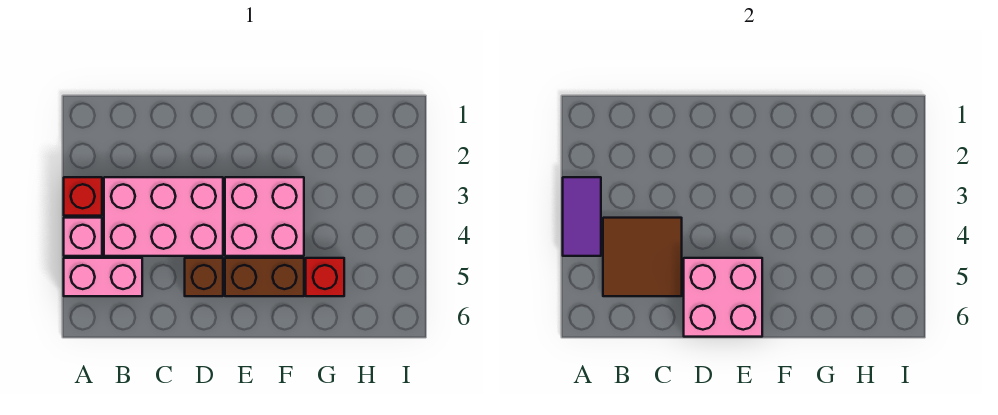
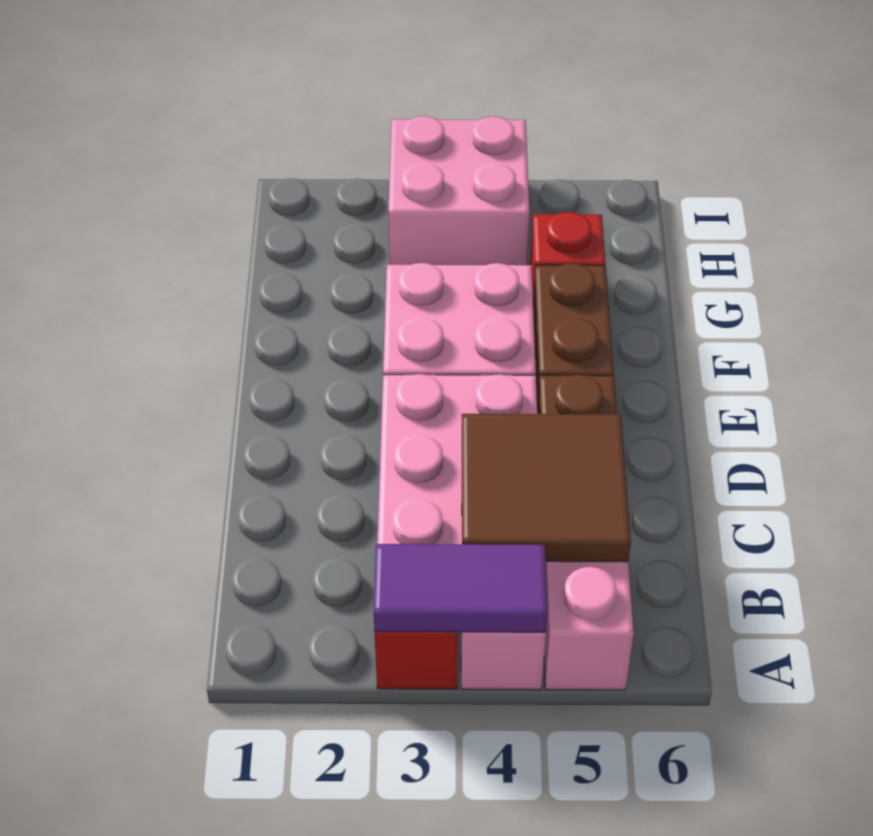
pink 2x2 brick [684,258,762,337] -> pink 2x2 brick moved to [388,116,529,265]

